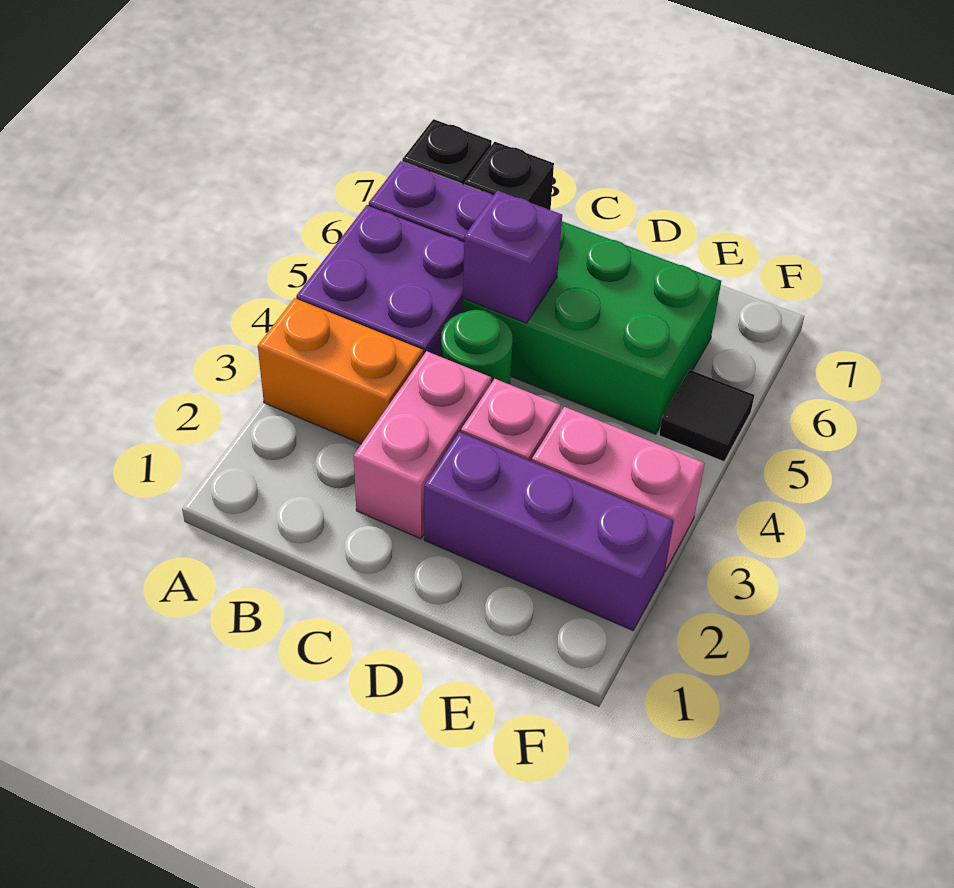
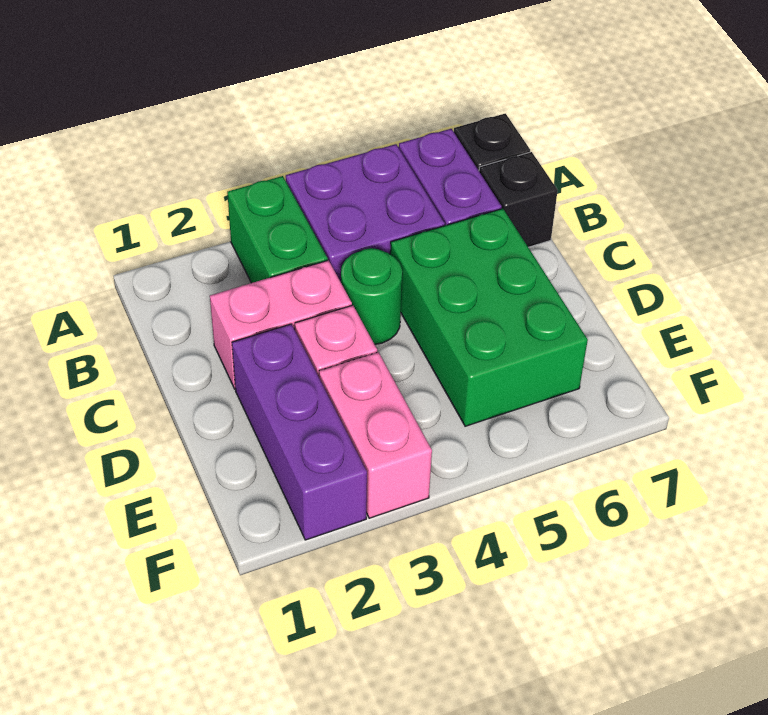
orange 1x2 brick [258,298,423,444] -> green 1x2 brick [227,176,328,283]
purple 1x1 brick [463,190,562,323] -> none
black 1x1 tile [659,370,754,462] -> none

